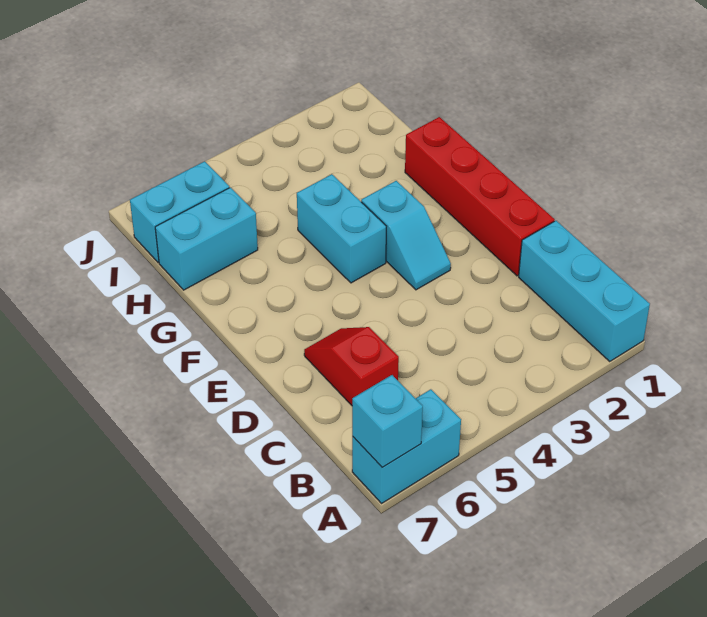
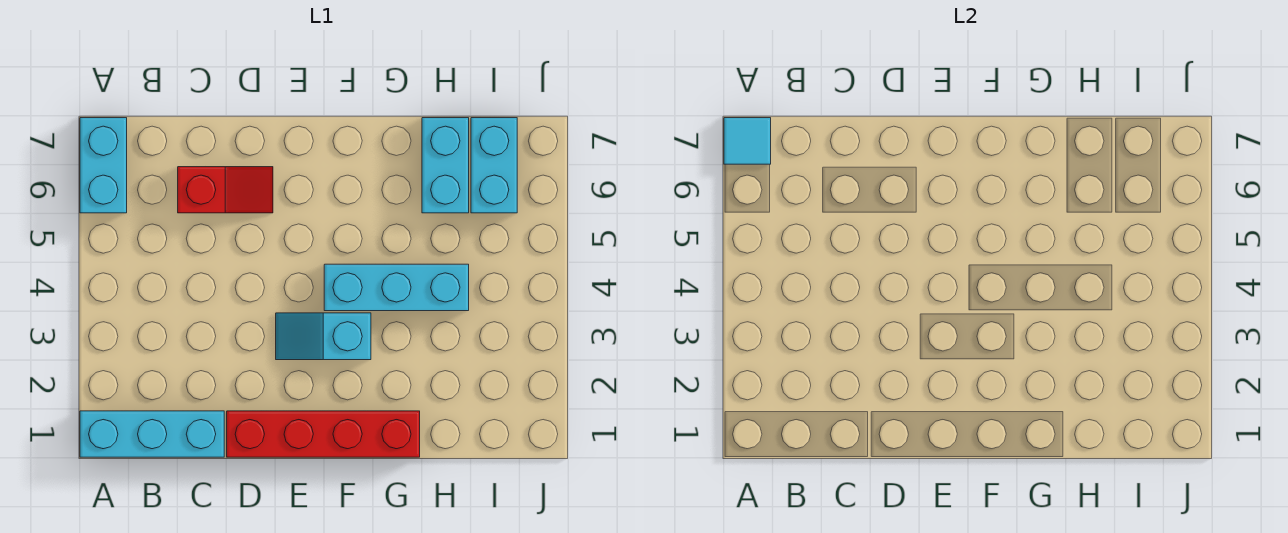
cyan 1x1 brick [352,375,423,467] -> cyan 1x1 tile [724,118,771,164]
cyan 1x2 brick [297,174,387,283] -> cyan 1x3 brick [324,264,469,311]

